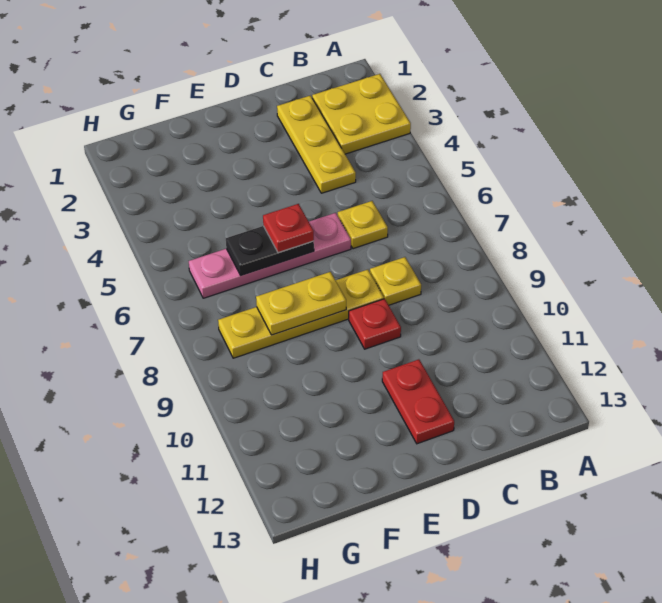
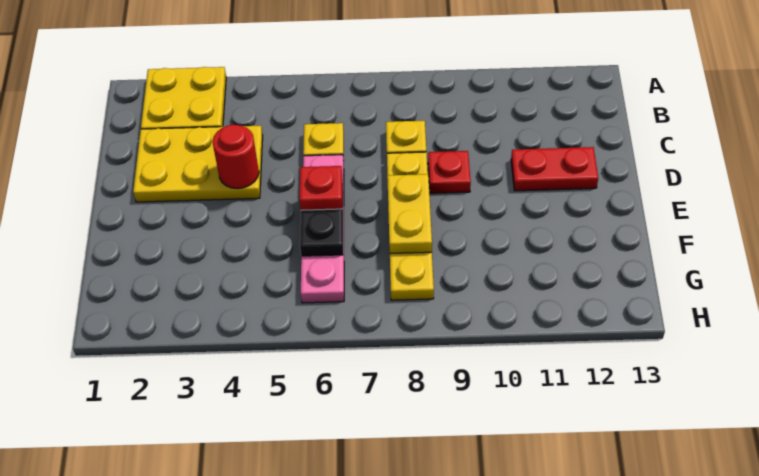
yellow 1x3 plate [277,96,356,193] -> yellow 2x3 plate [133,126,263,202]
none -> red 1x1 round brick [213,125,259,189]

